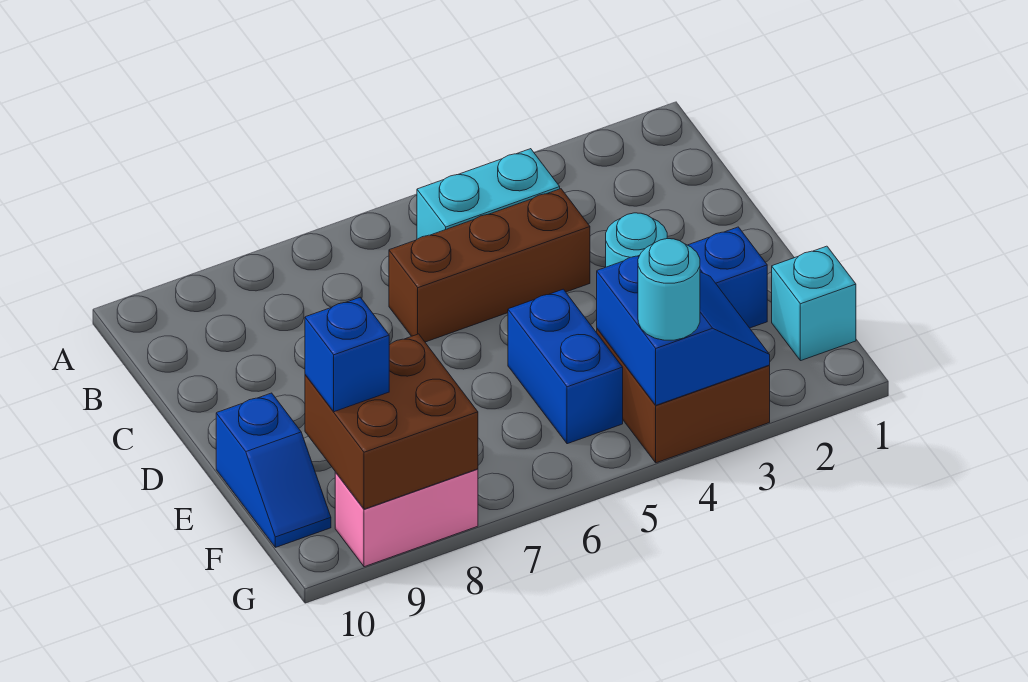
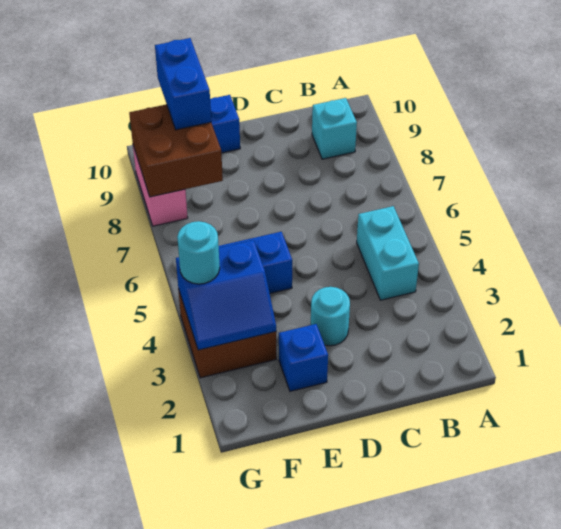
brown 1x3 brick [389,189,590,342] -> none
cyan 1x1 brick [772,246,856,361] -> cyan 1x1 brick moved to [312,98,357,159]
blue 1x1 brick [305,297,389,412] -> blue 1x2 brick [155,38,211,130]

